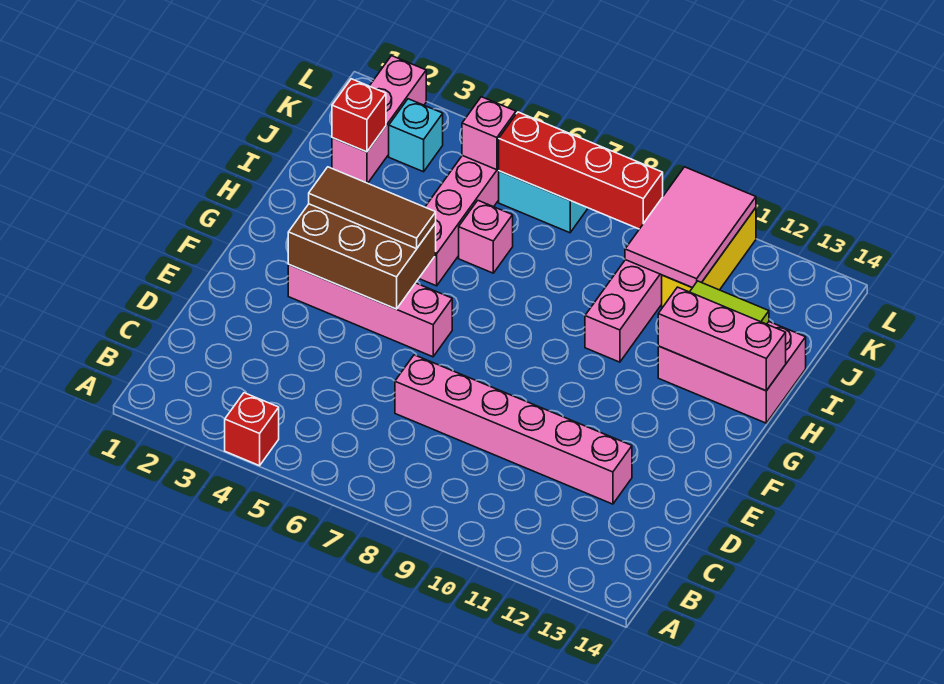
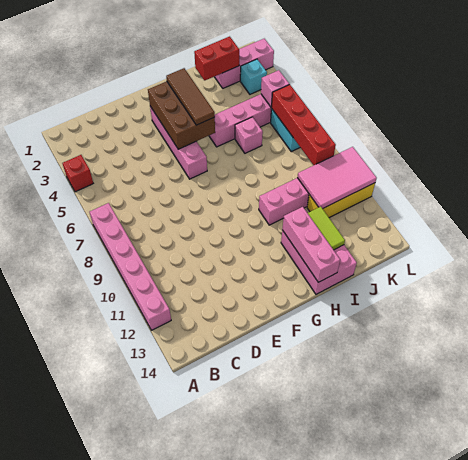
pink 1x6 brick [395,355,632,504] -> pink 1x6 brick moved to [90,203,171,330]
red 1x1 brick [332,79,386,152] -> red 1x2 brick [194,36,239,81]

